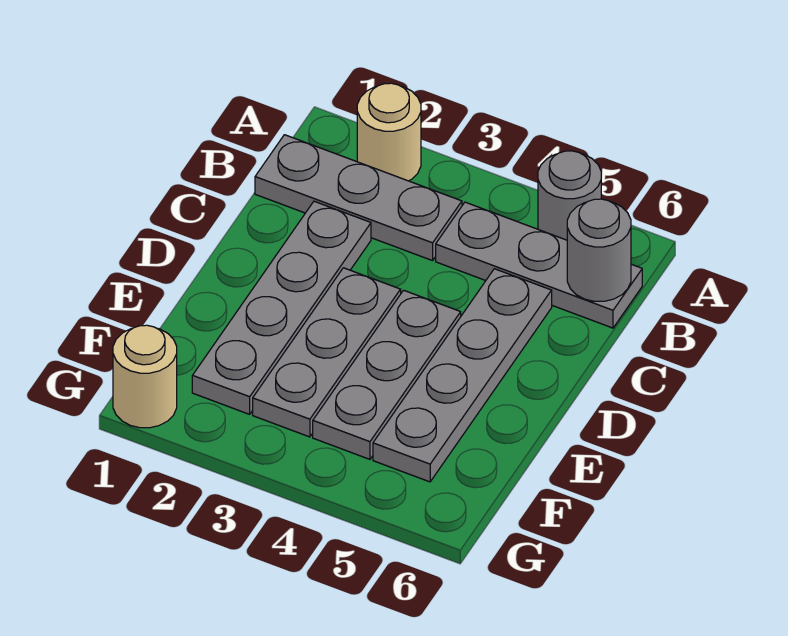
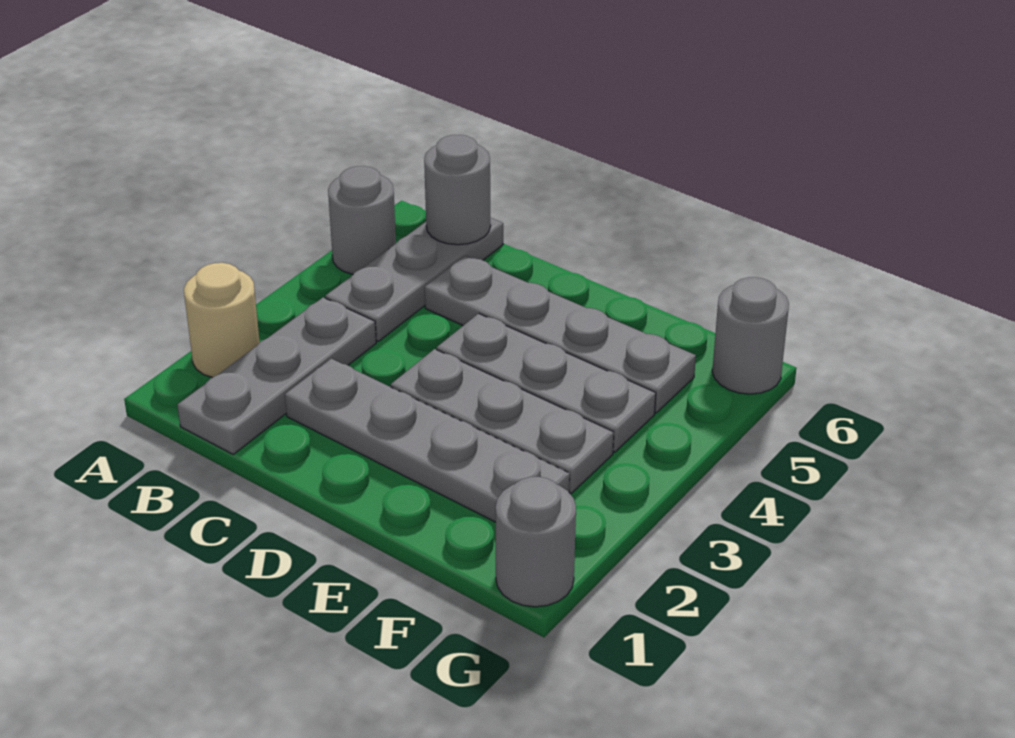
tan 1x1 round brick [113,325,177,428] -> grey 1x1 round brick [495,477,576,607]
none -> grey 1x1 round brick [712,277,789,394]

